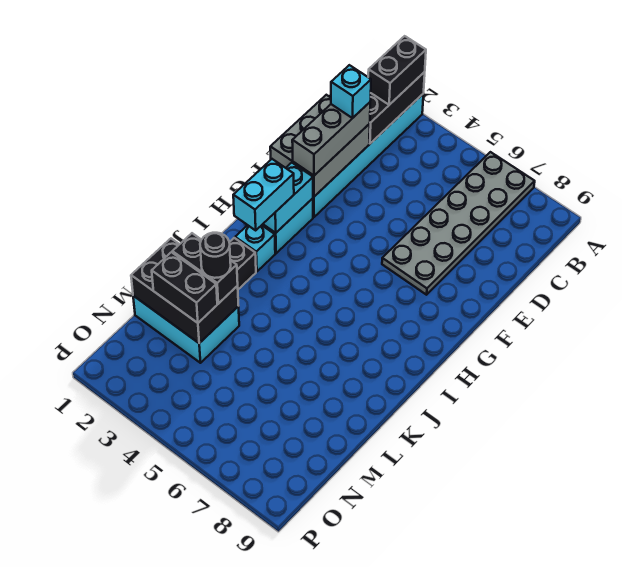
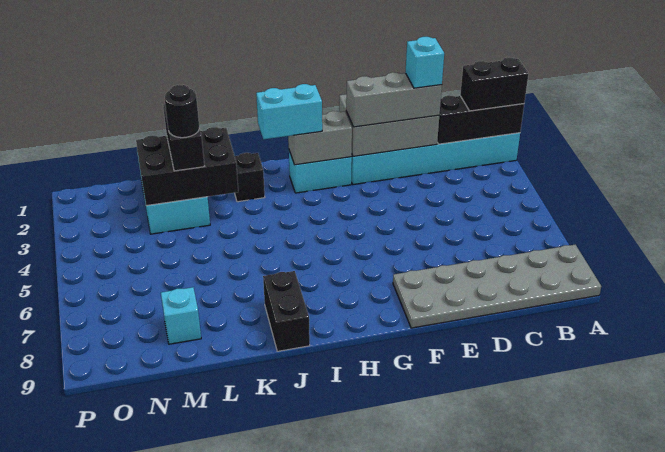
grey 2x6 plate [382,152,535,295] -> grey 2x6 plate moved to [393,245,601,328]
cyan 1x2 brick [263,163,313,233] -> grey 1x2 brick [288,111,352,165]
cyan 1x1 brick [235,225,275,272] -> cyan 1x1 brick moved to [161,287,201,344]
black 2x3 brick [131,239,238,343] -> black 2x3 brick turned to [136,127,238,206]
black 1x2 brick [152,252,217,323] -> black 1x2 brick moved to [263,271,310,351]

